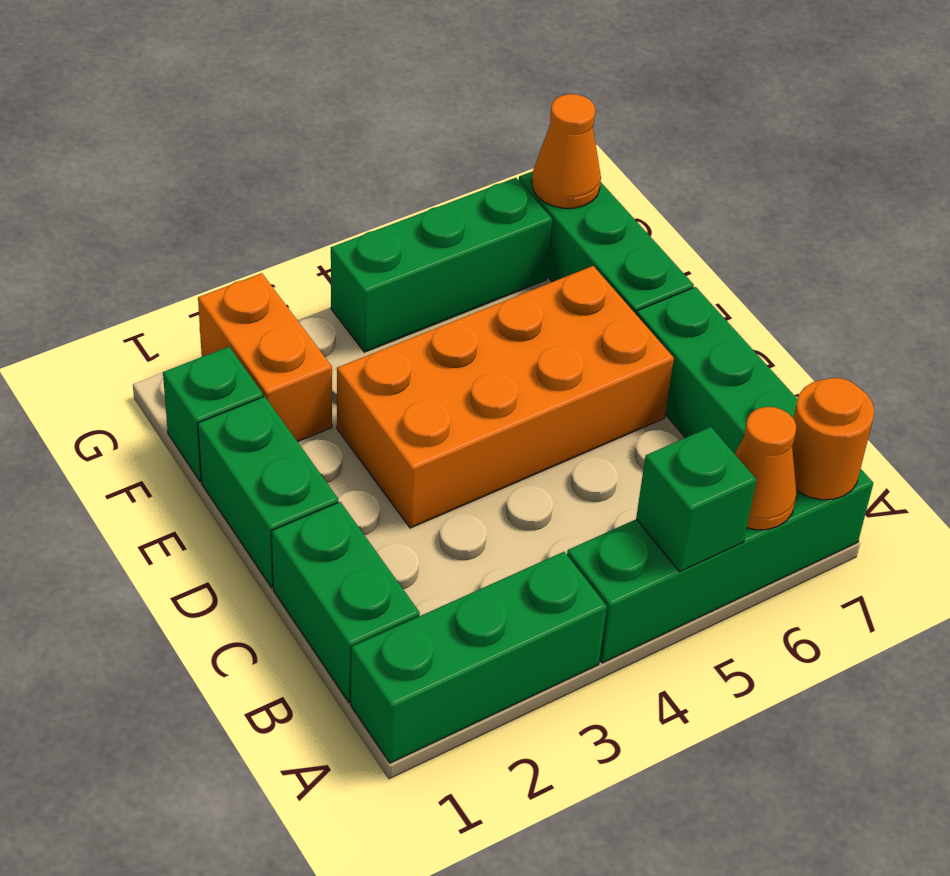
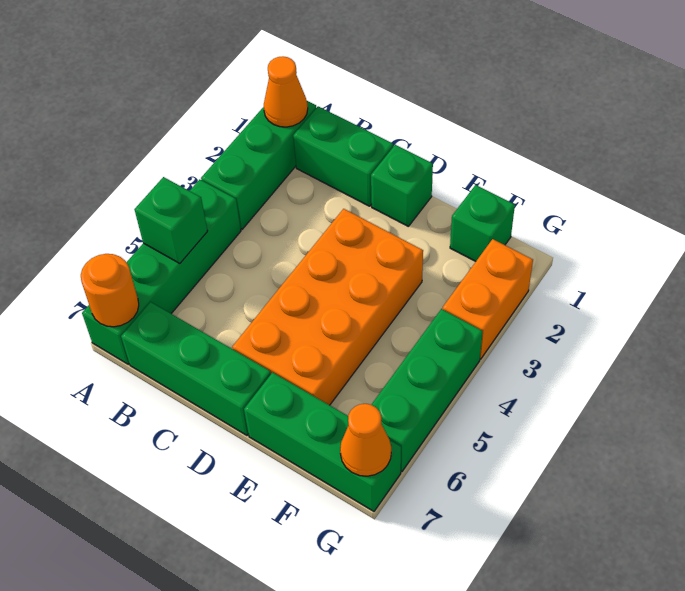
orange 1x1 cone [735,407,797,530] -> orange 1x1 cone moved to [264,56,308,127]
green 1x2 brick [198,396,338,588] -> green 1x1 brick [371,145,433,226]
orange 1x2 brick [198,273,332,442] -> orange 1x2 brick turned to [443,239,533,359]

